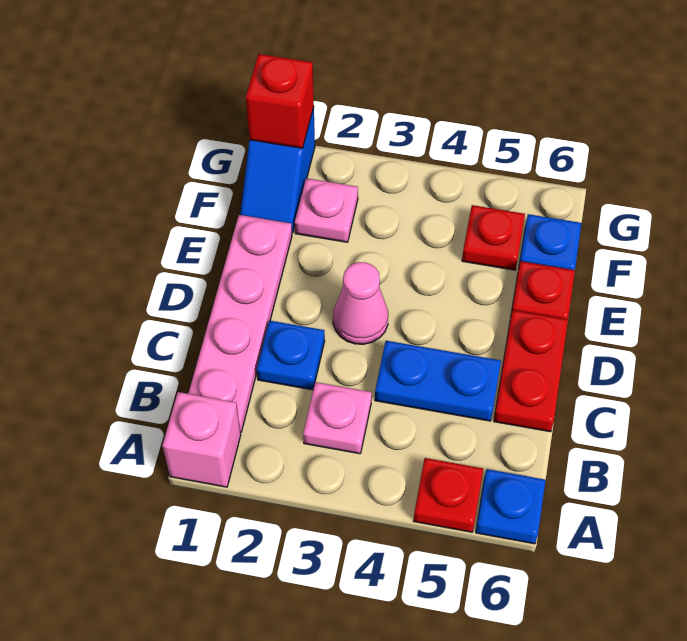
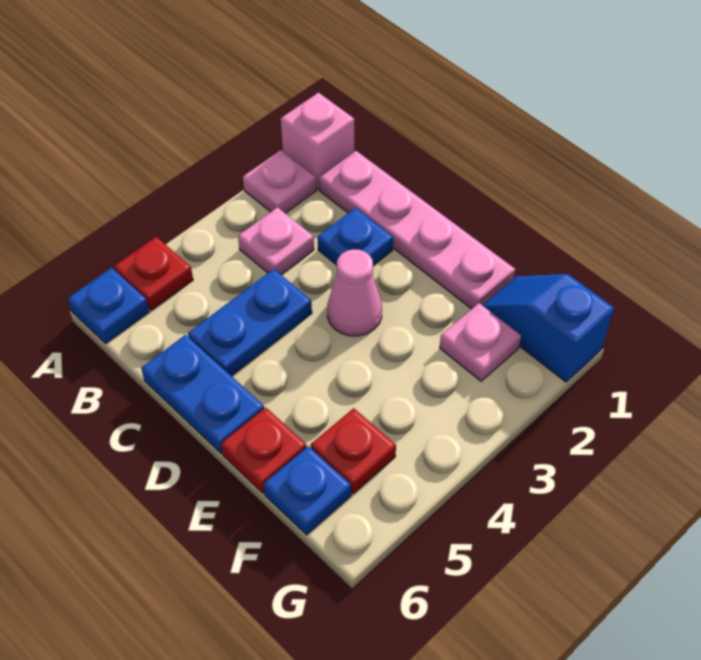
none -> pink 1x1 plate [243,150,316,213]
red 1x2 plate [494,310,568,432] -> blue 1x2 plate [141,335,264,453]
red 1x1 brick [246,54,314,148] -> none

